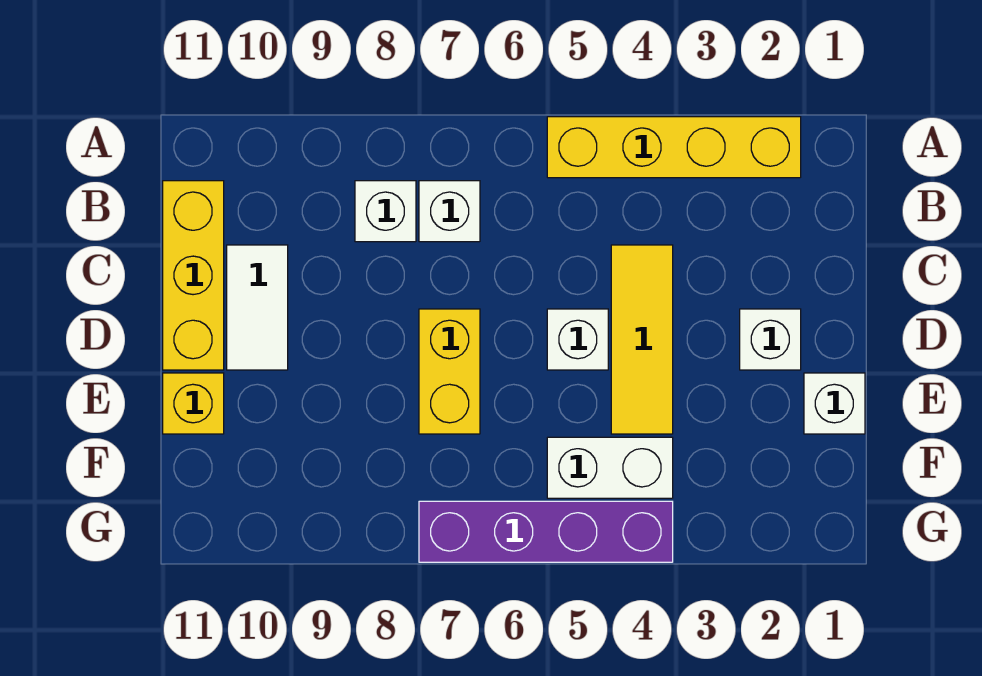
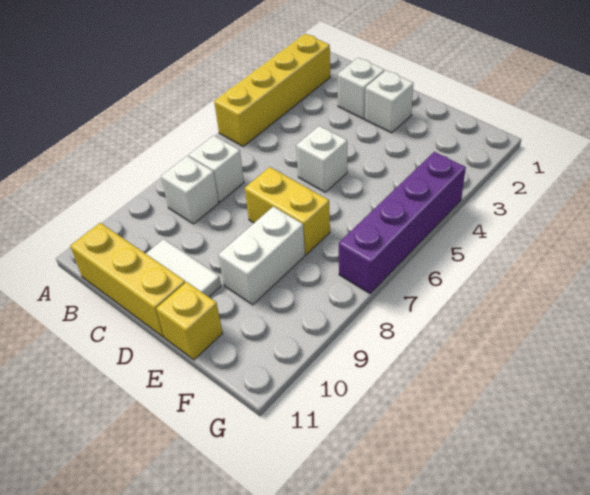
yellow 1x3 tile [611,245,673,434] -> none
white 1x1 brick [804,373,865,434] -> white 1x1 brick moved to [338,58,385,119]
white 1x2 brick [547,437,673,498] -> white 1x2 brick moved to [218,207,305,305]

